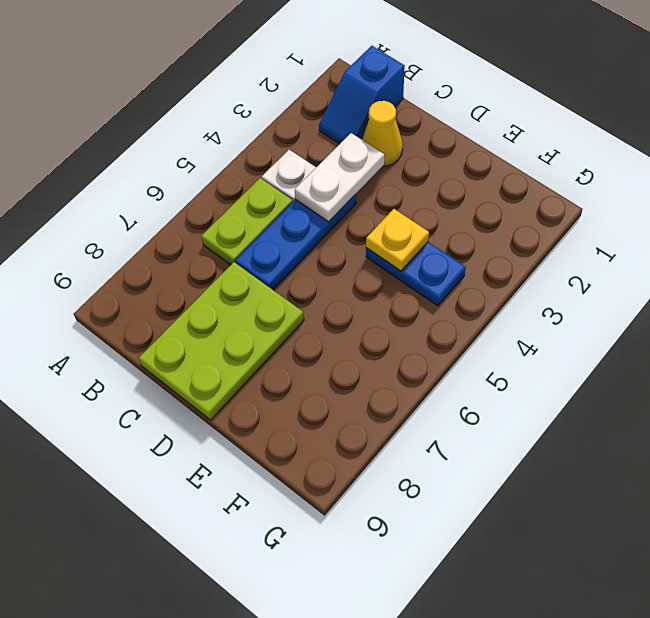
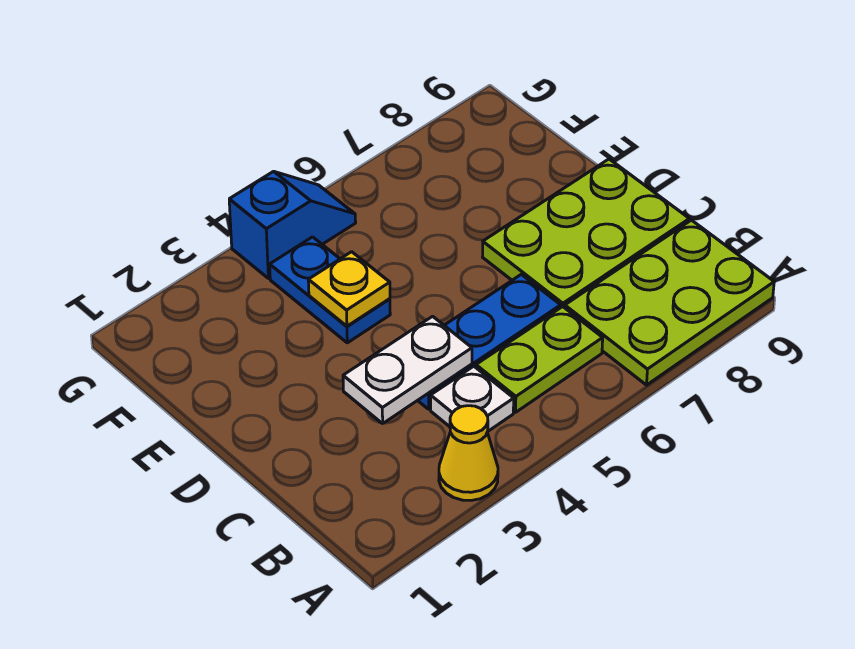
none -> lime 2x3 plate [565,220,774,385]
blue 1x2 slope [319,46,405,144] -> blue 1x2 slope moved to [229,171,356,278]
yellow 1x1 cone [362,101,403,166] -> yellow 1x1 cone moved to [439,406,498,500]

